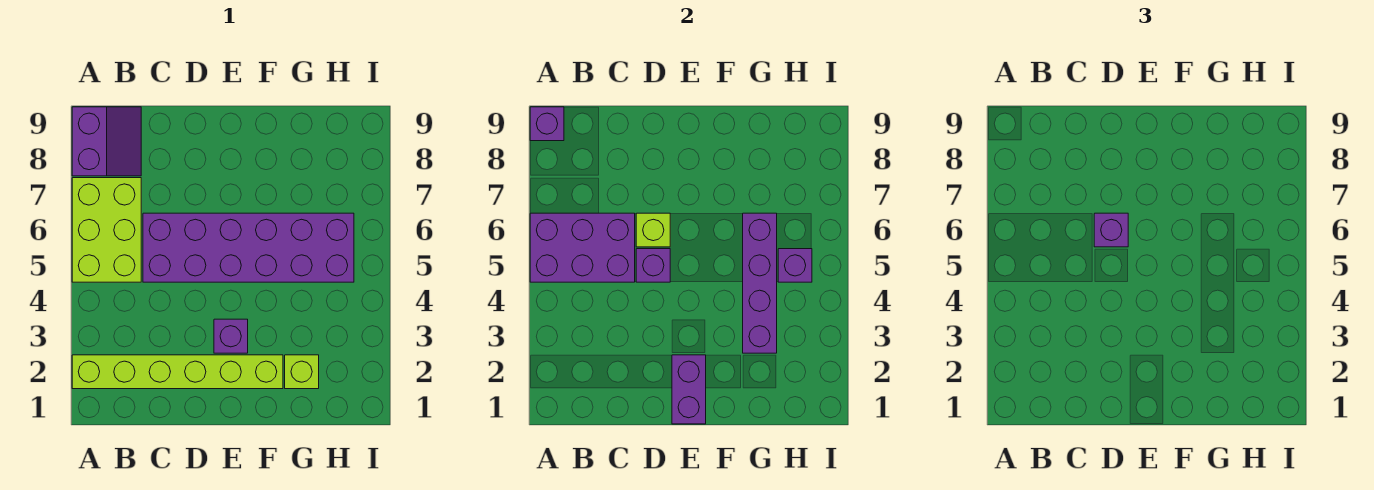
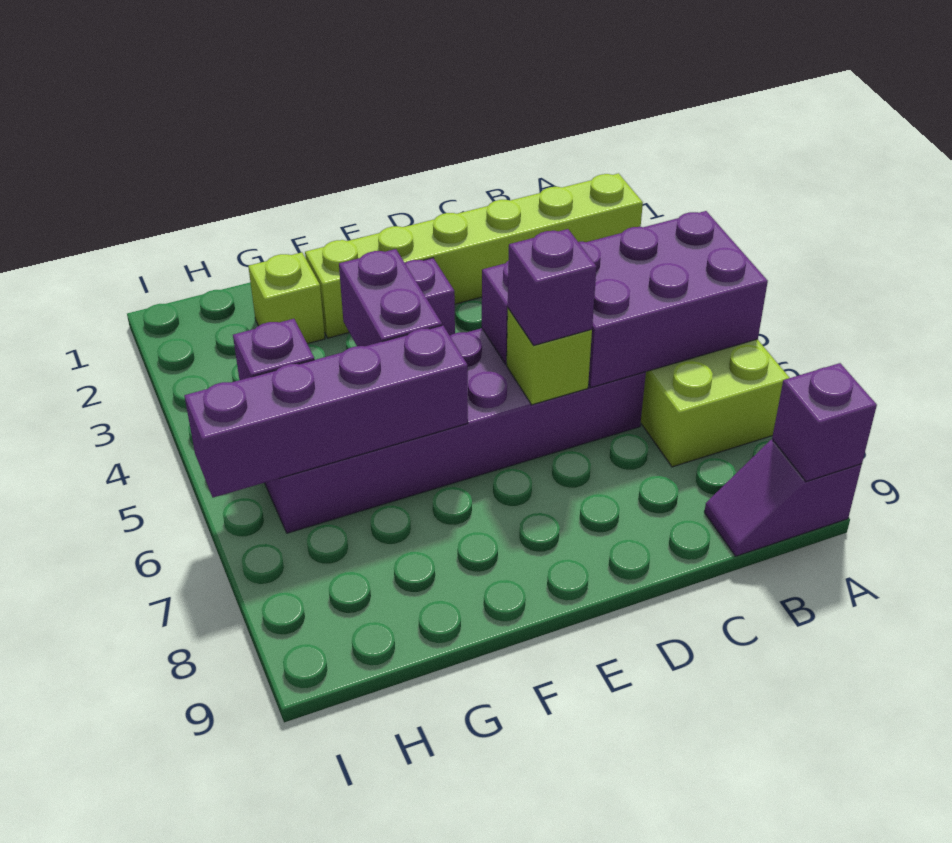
purple 2x2 slope [72,107,141,176] -> purple 1x2 slope [704,439,862,556]
purple 1x2 brick [672,355,706,424] -> purple 1x2 brick moved to [339,249,442,346]
purple 1x4 brick [743,213,777,353] -> purple 1x4 brick turned to [184,325,468,497]

